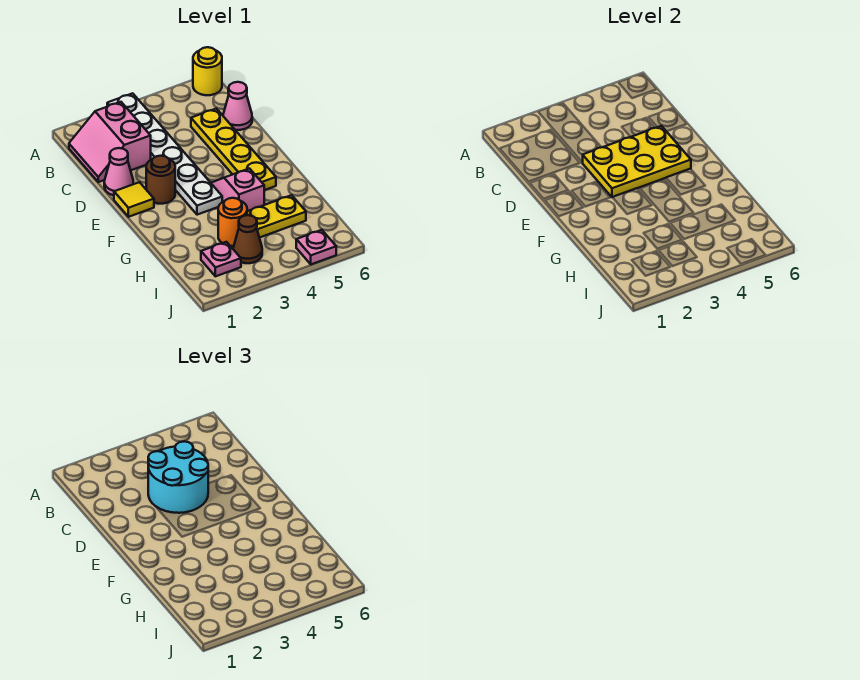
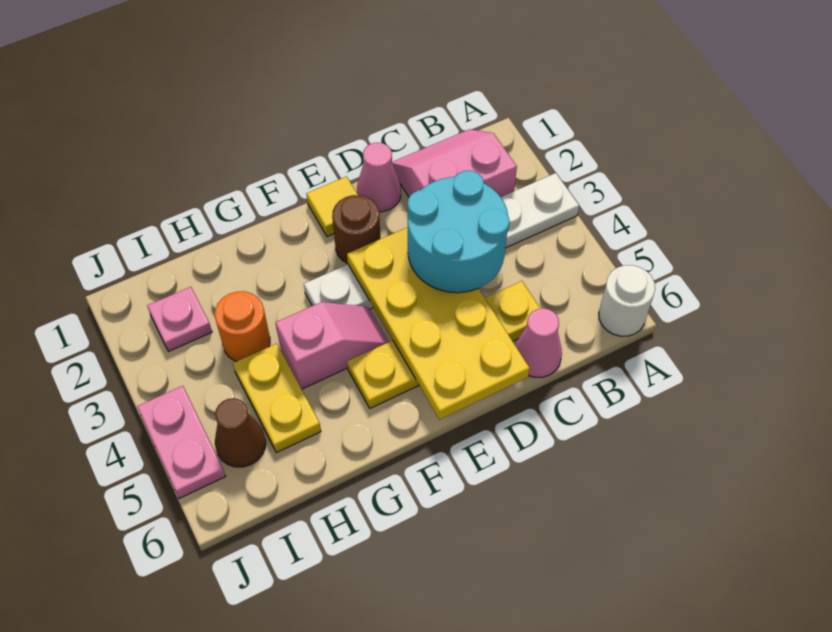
yellow 1x1 round brick [193,47,222,95] -> white 1x1 round brick [599,265,655,336]
yellow 2x3 plate [583,126,691,197] -> yellow 2x4 plate [347,227,530,419]
brown 1x1 cone [233,215,262,263] -> brown 1x1 cone moved to [215,398,266,467]
pink 1x1 plate [296,230,336,264] -> pink 1x2 plate [137,386,226,498]

